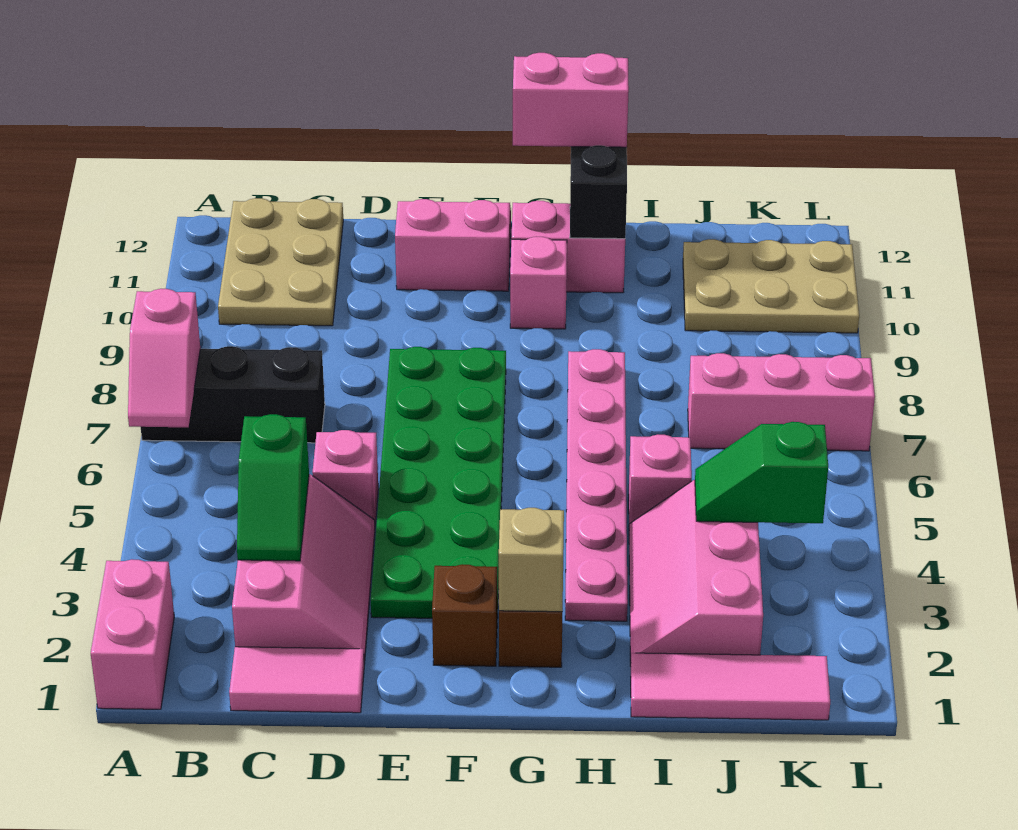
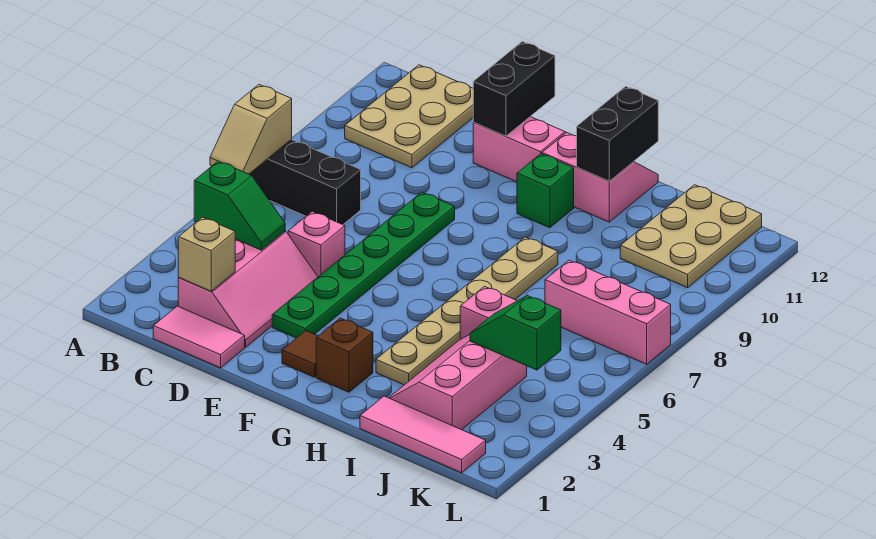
pink 1x2 brick [91,559,174,709] -> none
pink 1x2 slope [128,289,200,427] -> tan 1x2 slope [210,84,292,174]
green 1x2 slope [237,414,309,561] -> green 1x2 slope turned to [194,161,285,250]
green 2x6 plate [371,347,506,618] -> green 1x6 plate [272,192,455,338]
none -> black 1x2 brick [473,41,555,136]
brown 1x1 brick [432,564,497,666] -> brown 1x1 tile [282,331,318,377]
tan 1x1 brick [499,508,564,612] -> tan 1x1 brick moved to [178,217,235,291]
pink 1x1 brick [510,237,567,329] -> green 1x1 brick [517,154,574,228]
pink 1x2 brick [513,53,629,147] -> none
pink 1x6 plate [565,349,628,621] -> tan 1x6 plate [376,237,558,385]
tan 2x3 plate [683,239,859,333] -> tan 2x3 plate turned to [620,185,762,288]

